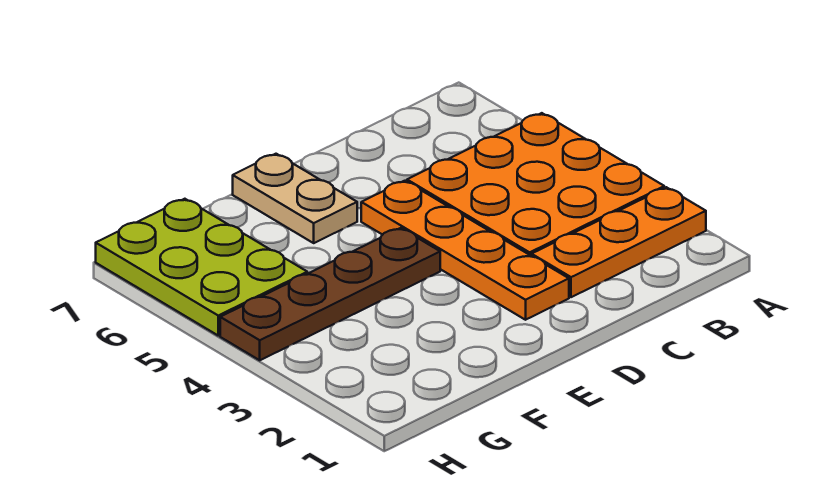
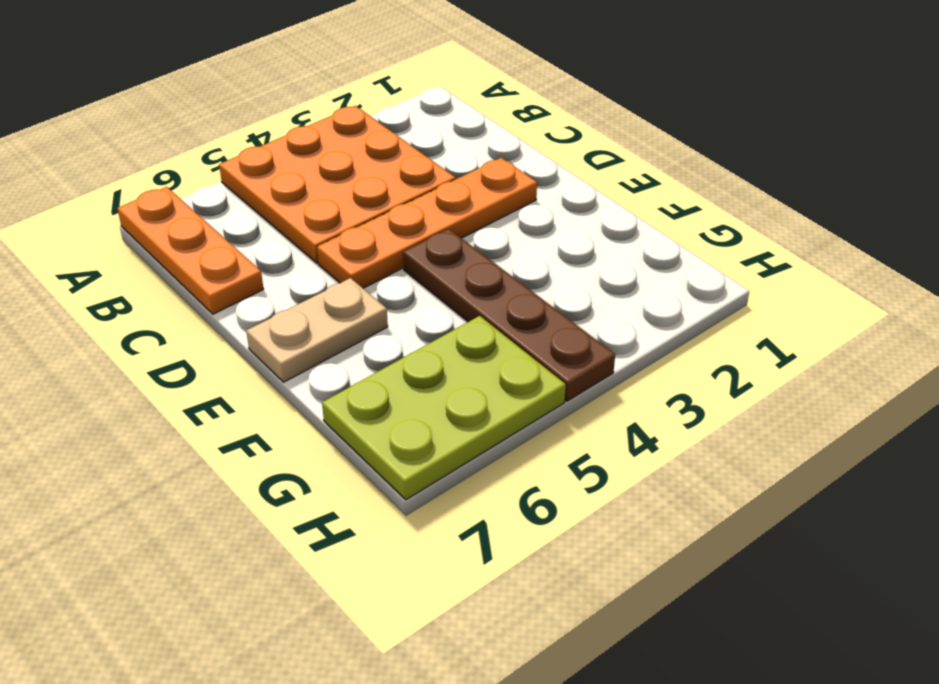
orange 1x3 plate [532,187,706,297] -> orange 1x3 plate moved to [117,187,264,314]

